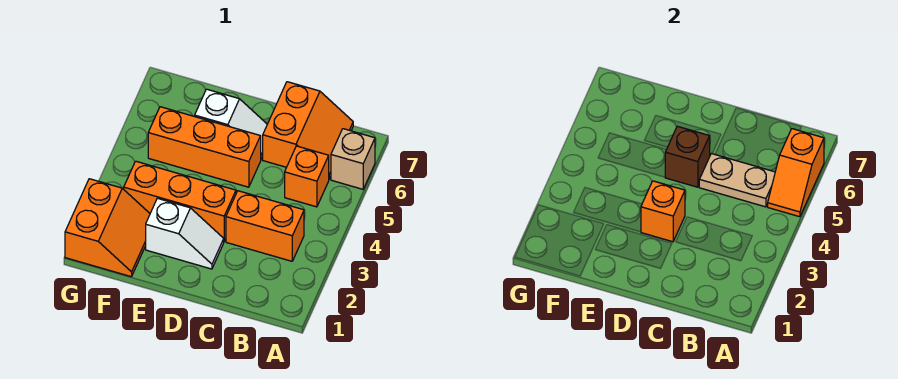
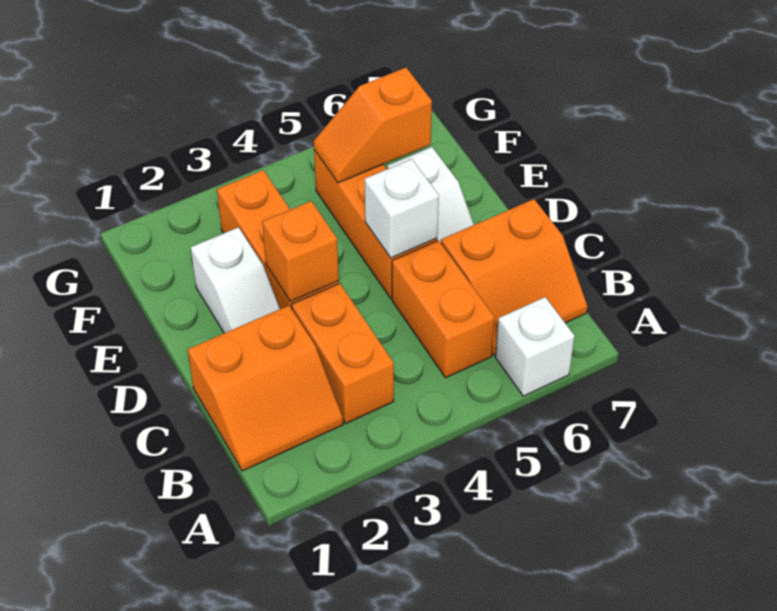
orange 1x2 slope [768,129,824,217] -> orange 1x2 slope moved to [314,68,432,183]
tan 1x1 brick [331,129,375,189] -> white 1x1 brick [495,297,574,396]
orange 1x1 brick [285,146,329,207] -> orange 1x2 brick [392,240,495,378]
tan 1x2 plate [699,154,775,207] -> none
brown 1x1 brick [665,126,710,187] -> white 1x1 brick [365,159,439,258]
orange 2x2 slope [65,179,150,277] -> orange 2x2 slope moved to [188,305,343,471]

